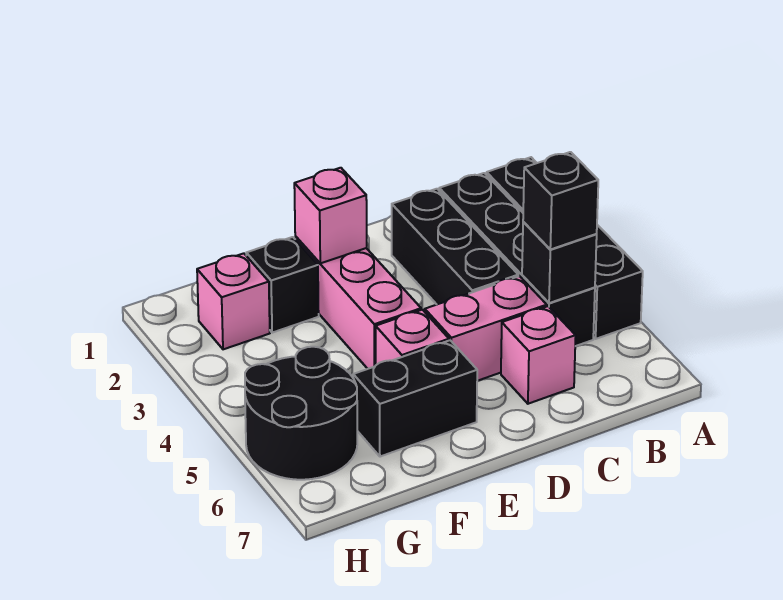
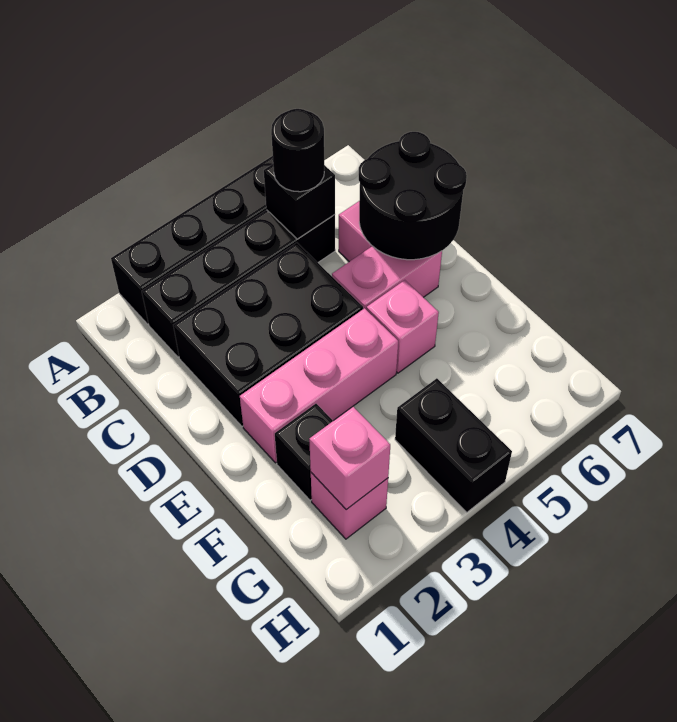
black 1x1 brick [523,152,598,250] -> black 1x1 round brick [271,109,324,192]
black 1x3 brick [392,189,518,304] -> black 2x3 brick [173,243,363,426]
pink 1x2 brick [425,276,547,381] -> pink 1x2 brick turned to [332,246,442,309]
pink 1x1 brick [294,168,367,263] -> pink 1x1 brick moved to [309,407,390,510]
black 1x2 brick [353,340,477,457] -> black 1x2 brick moved to [395,378,512,512]
black 2x2 round brick [245,347,357,480] -> black 2x2 round brick moved to [359,132,467,260]

